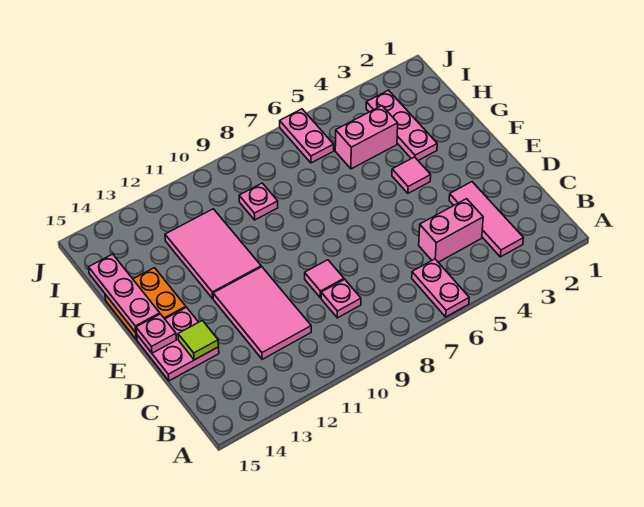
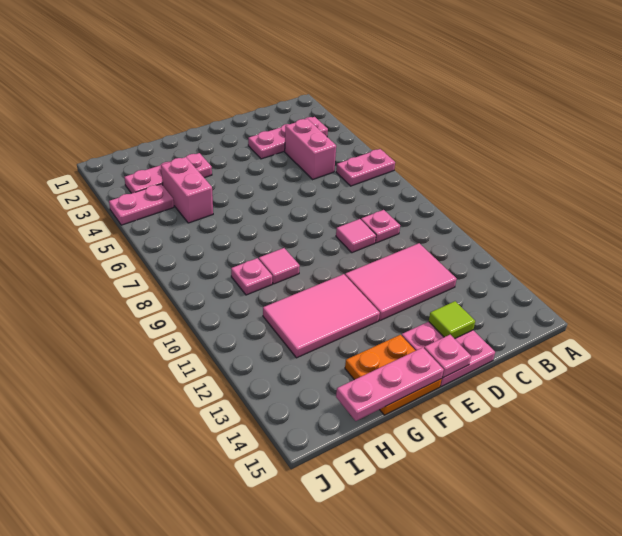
pink 1x3 tile [449,182,523,257] -> pink 1x3 plate [248,117,328,159]
pink 1x1 tile [392,157,431,193] -> pink 1x1 tile moved to [259,248,300,284]
pink 1x2 plate [280,109,334,163] -> pink 1x2 plate moved to [109,184,174,225]

